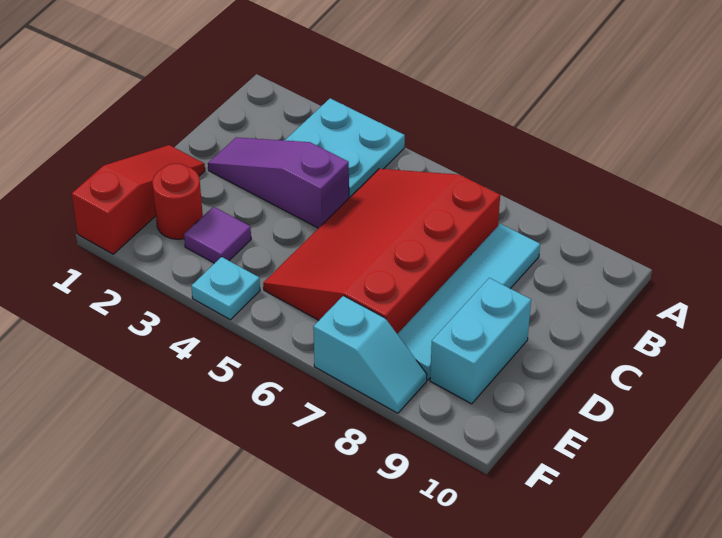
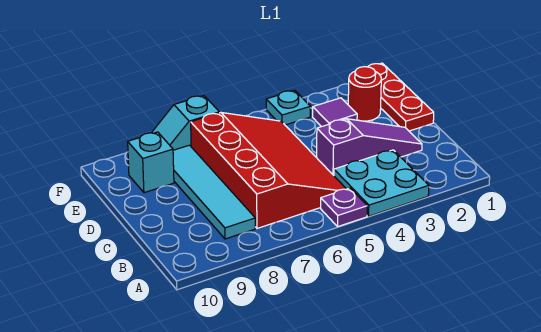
none -> purple 1x1 plate [321,188,367,227]
red 1x3 slope [72,145,205,254] -> red 1x3 plate [368,63,434,131]
cyan 1x2 brick [430,278,531,404] -> cyan 1x1 brick [128,132,174,193]

